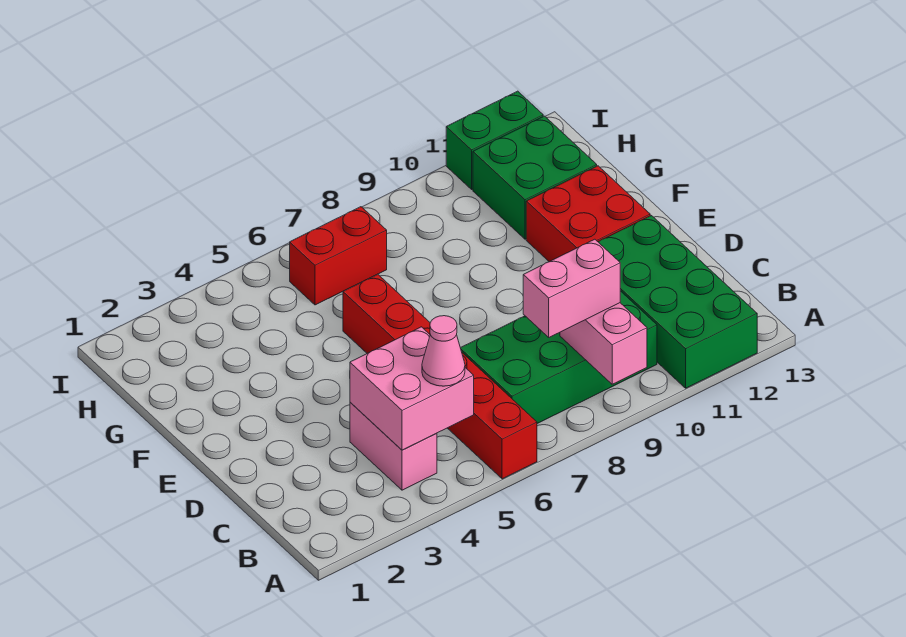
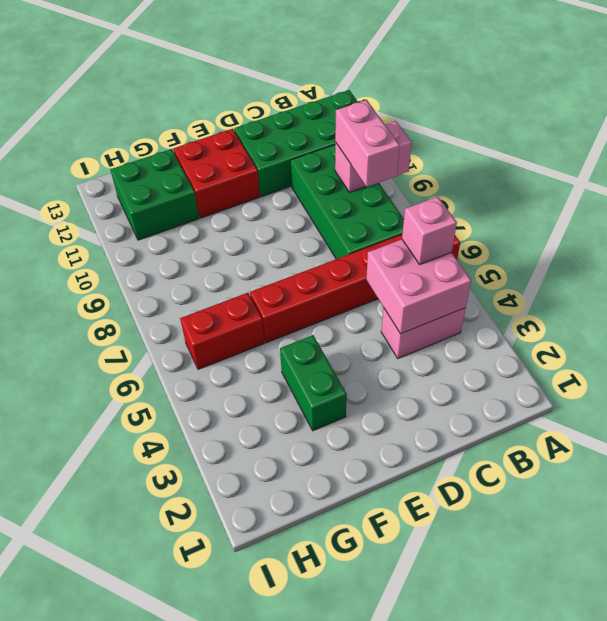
pink 1x1 cone [422,316,465,386] -> pink 1x1 brick [402,197,457,264]
red 1x2 brick [290,207,387,305] -> red 1x2 brick turned to [180,293,265,369]
green 1x2 brick [446,91,543,189] -> green 1x2 brick moved to [280,335,347,431]

